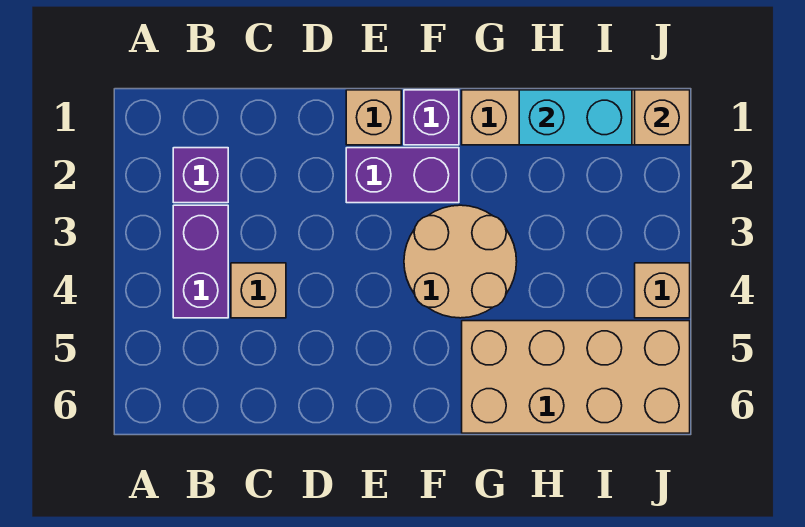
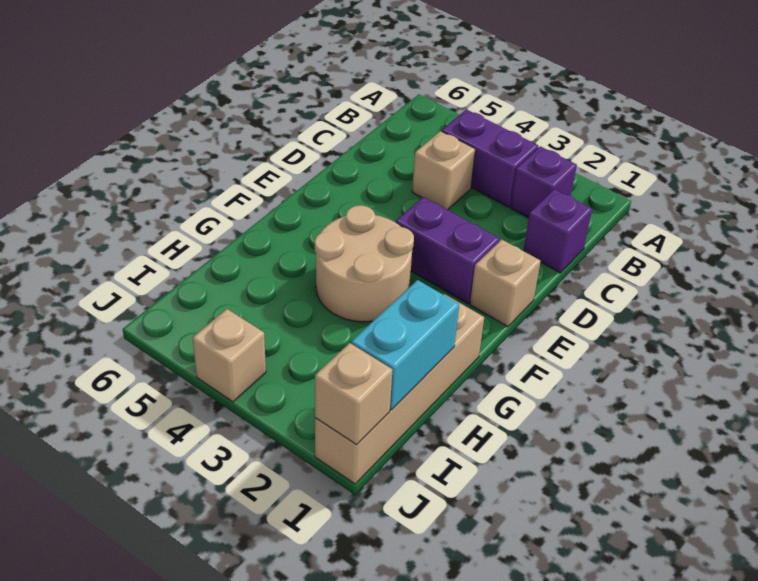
purple 1x2 brick [346,148,459,203] -> purple 1x2 brick turned to [396,197,500,304]
purple 1x1 brick [404,90,459,145] -> purple 1x1 brick moved to [523,189,592,273]
tan 2x4 brick [462,321,690,433] -> none

